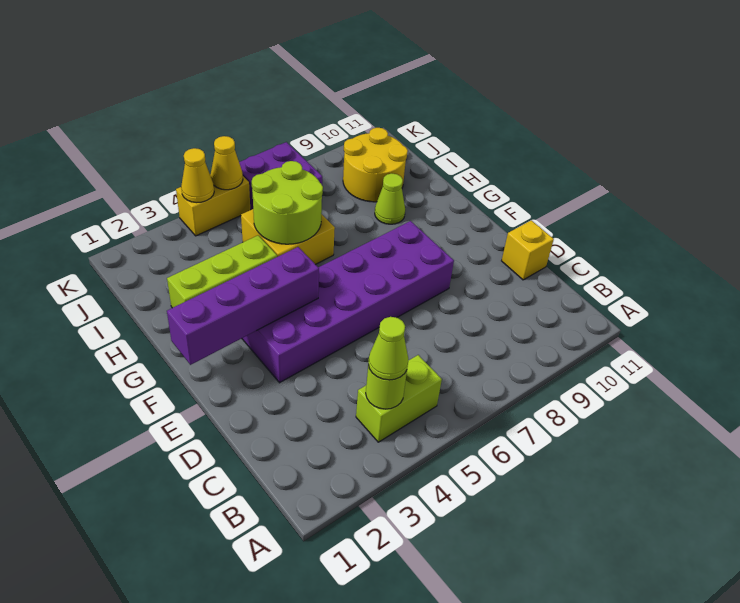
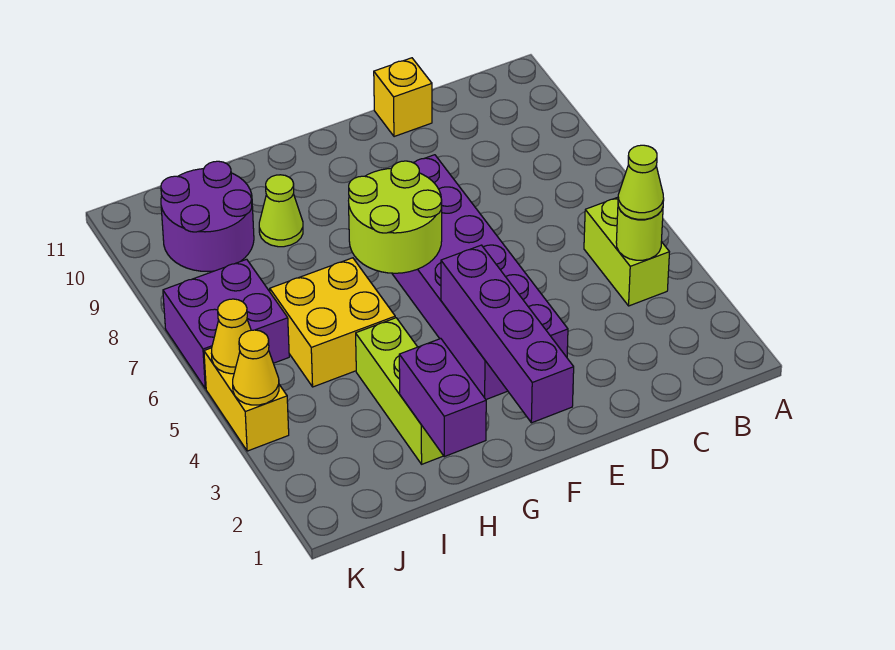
none -> purple 1x2 brick [399,339,486,457]
lime 2x2 round brick [252,161,323,244] -> lime 2x2 round brick moved to [349,161,442,273]
yellow 2x2 round brick [343,128,408,202] -> purple 2x2 round brick [161,161,254,271]

